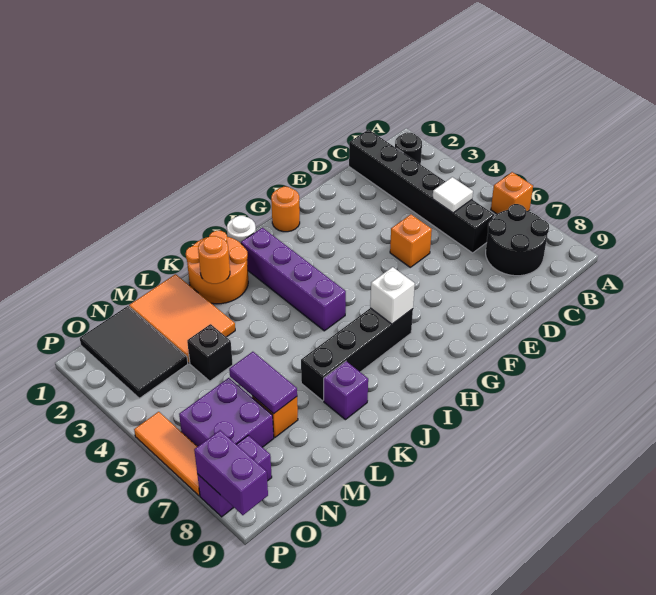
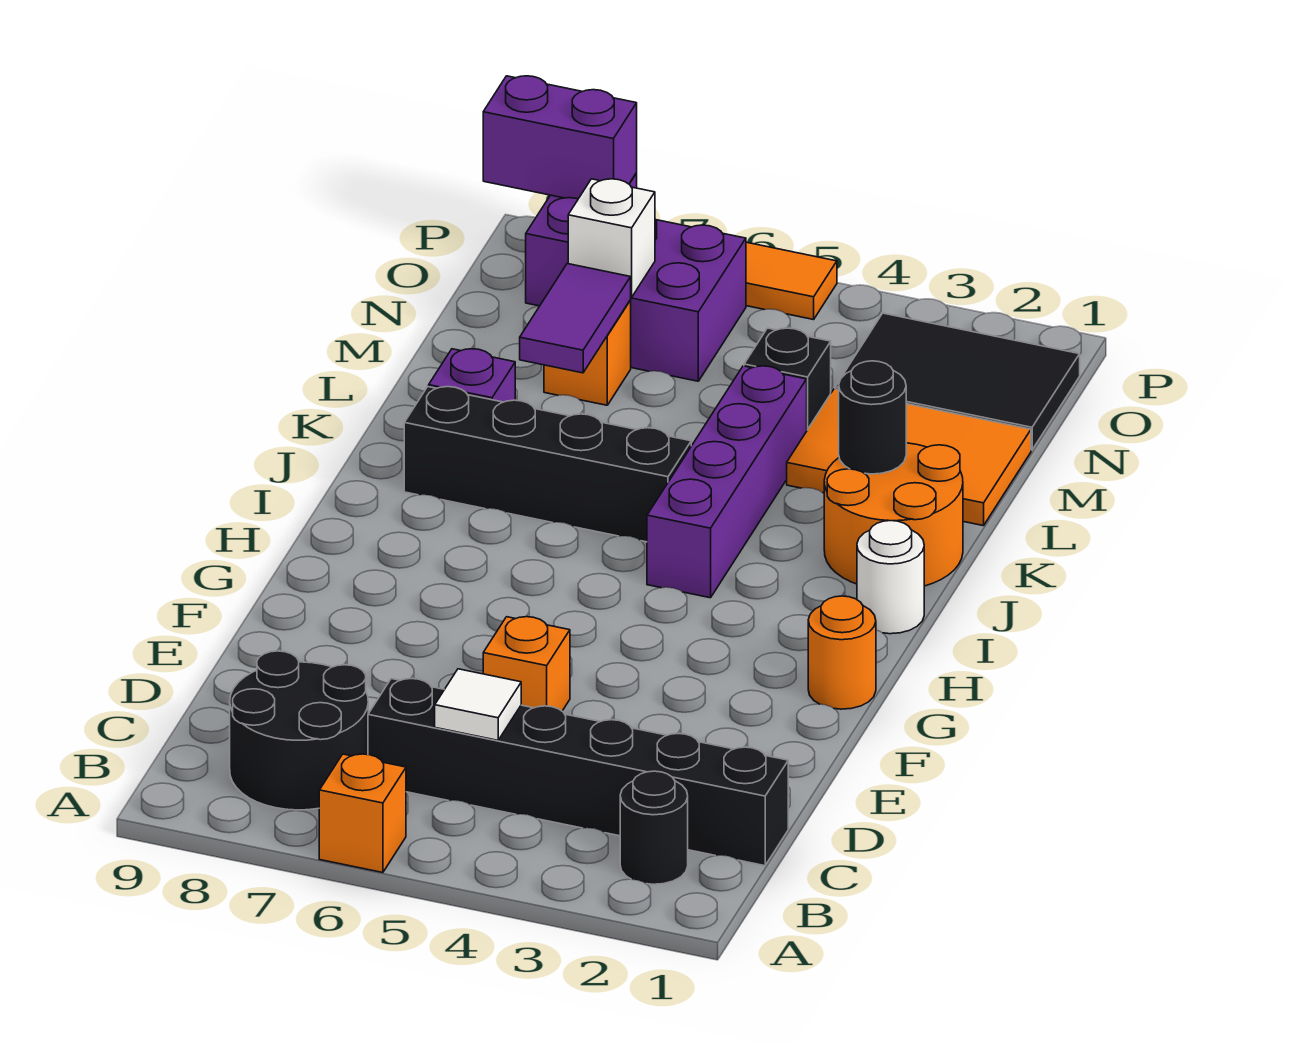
black 1x4 brick [301,308,413,401] -> black 1x4 brick turned to [404,387,691,542]
white 1x1 brick [370,267,415,324] -> white 1x1 brick moved to [568,179,655,297]
purple 1x4 brick [241,228,346,331] -> purple 1x4 brick turned to [647,366,807,598]
orange 1x1 round brick [198,236,230,284] -> black 1x1 round brick [839,361,906,474]
purple 1x2 tile [229,352,297,414] -> purple 1x2 tile turned to [520,264,631,373]

